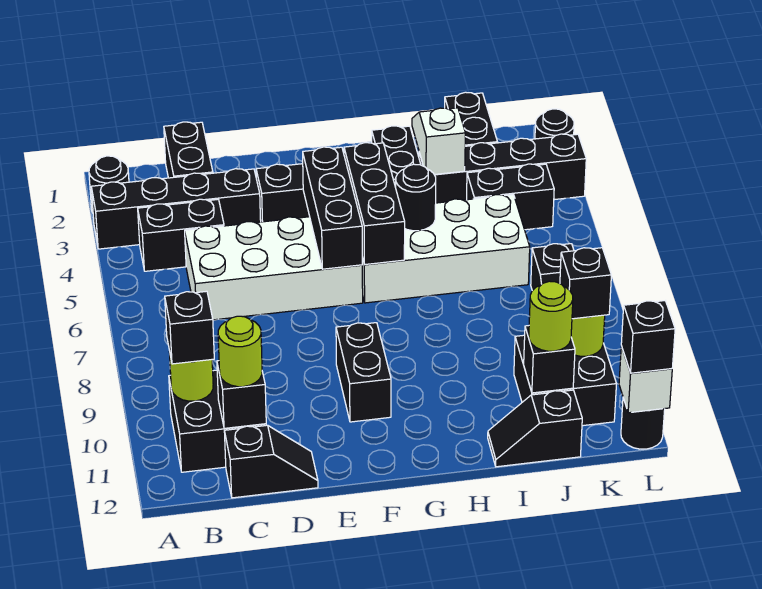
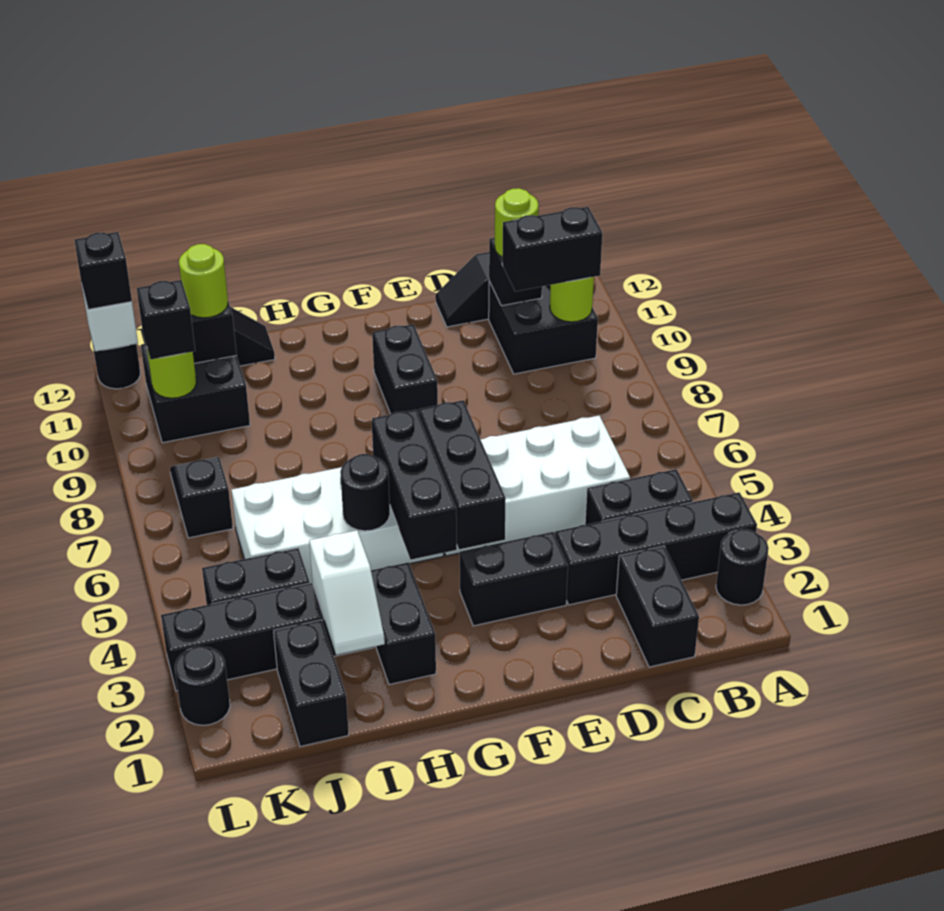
black 1x1 brick [165,291,214,364] -> black 1x2 brick [502,207,602,291]

